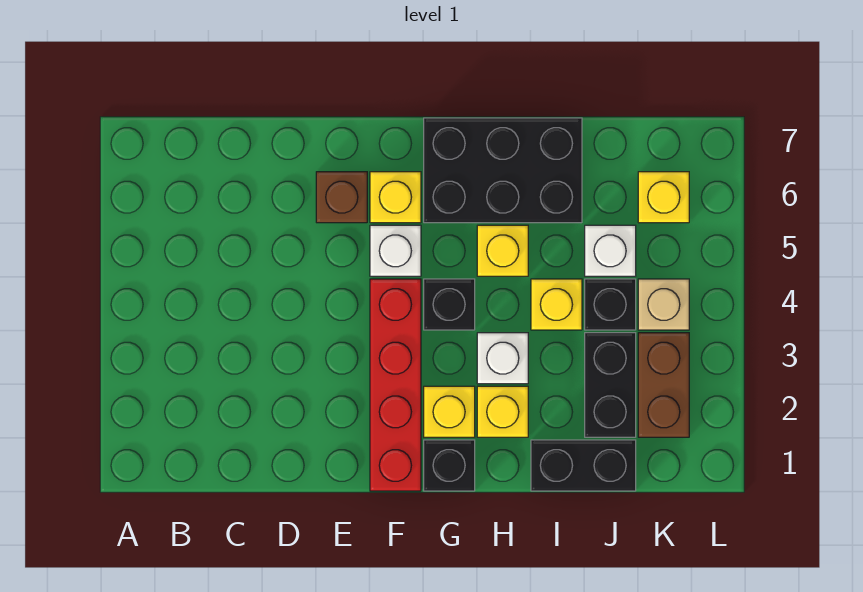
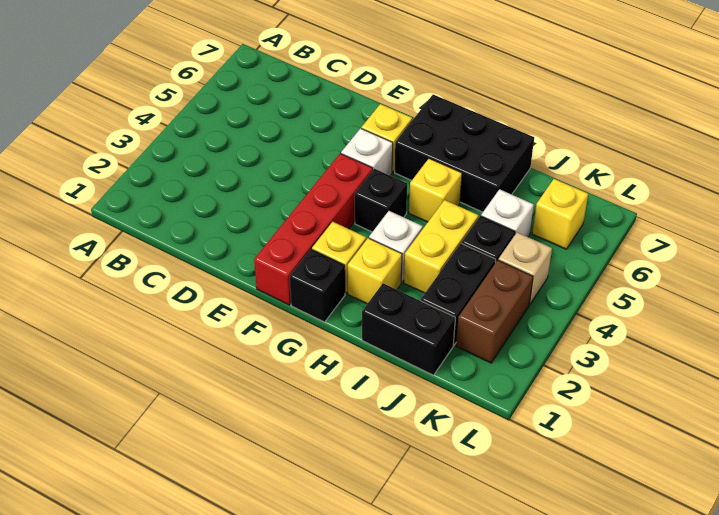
brown 1x1 brick [316,172,367,223] -> none
yellow 1x1 brick [531,279,582,330] -> yellow 1x2 brick [404,200,479,293]

